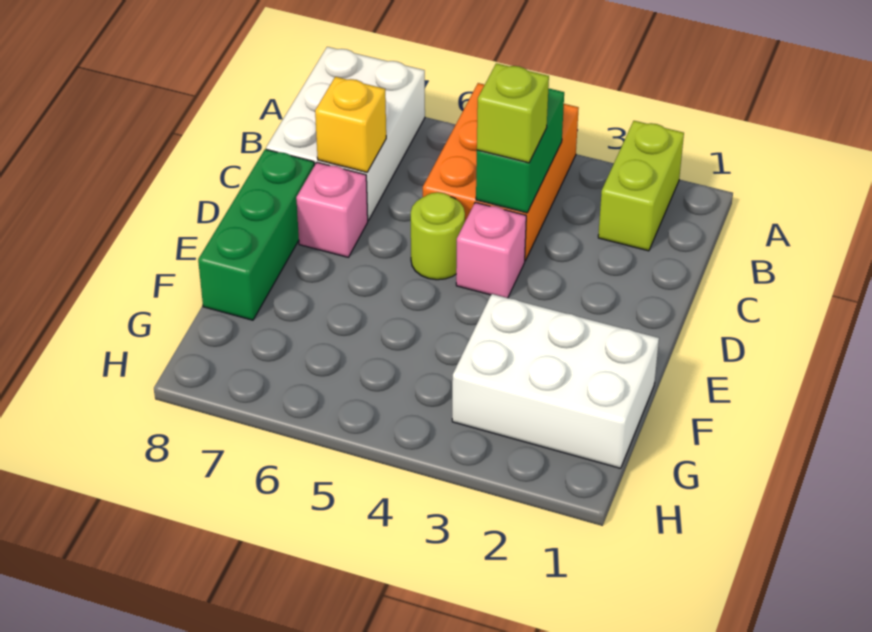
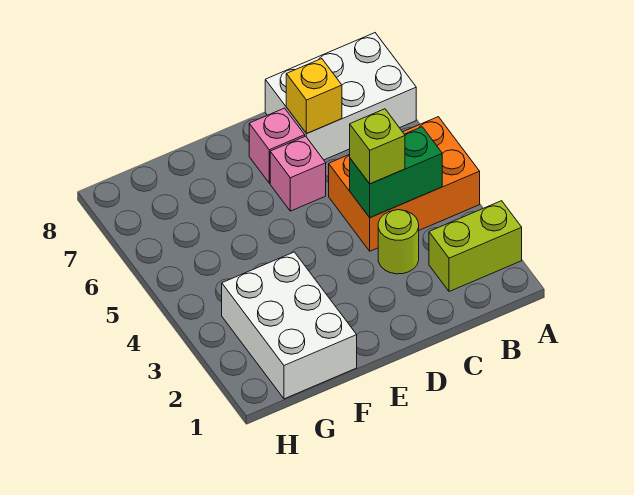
pink 1x1 brick [456,202,526,298] -> pink 1x1 brick moved to [270,136,326,211]
lime 1x1 round brick [411,192,465,280] -> lime 1x1 round brick moved to [378,210,419,274]
green 1x3 brick [198,149,314,320] -> none

